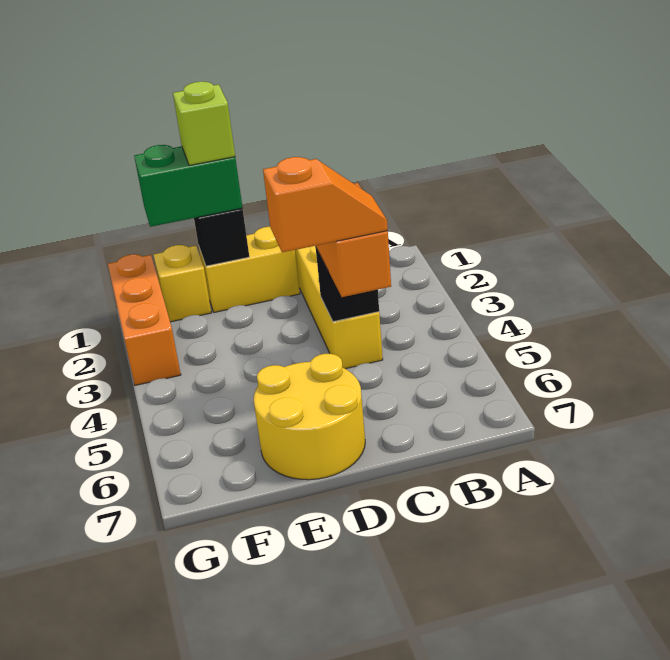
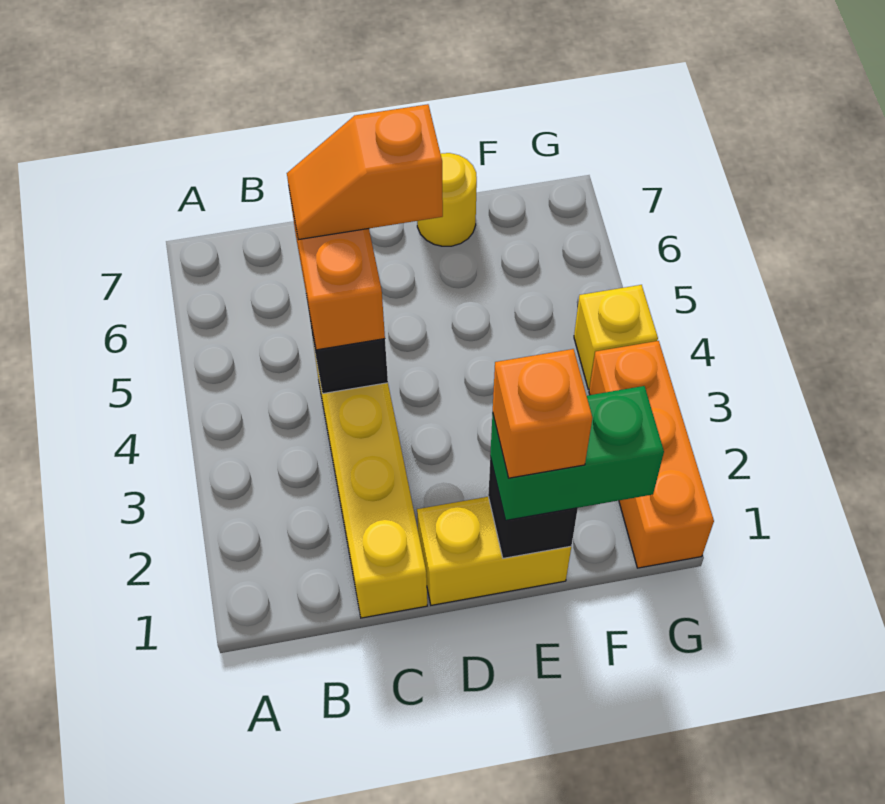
yellow 2x2 round brick [254,354,365,480] -> yellow 1x1 round brick [417,153,477,246]
lime 1x1 brick [173,81,235,165] -> orange 1x1 brick [493,349,592,478]
yellow 1x1 brick [154,245,211,322] -> yellow 1x1 brick moved to [574,285,658,389]

